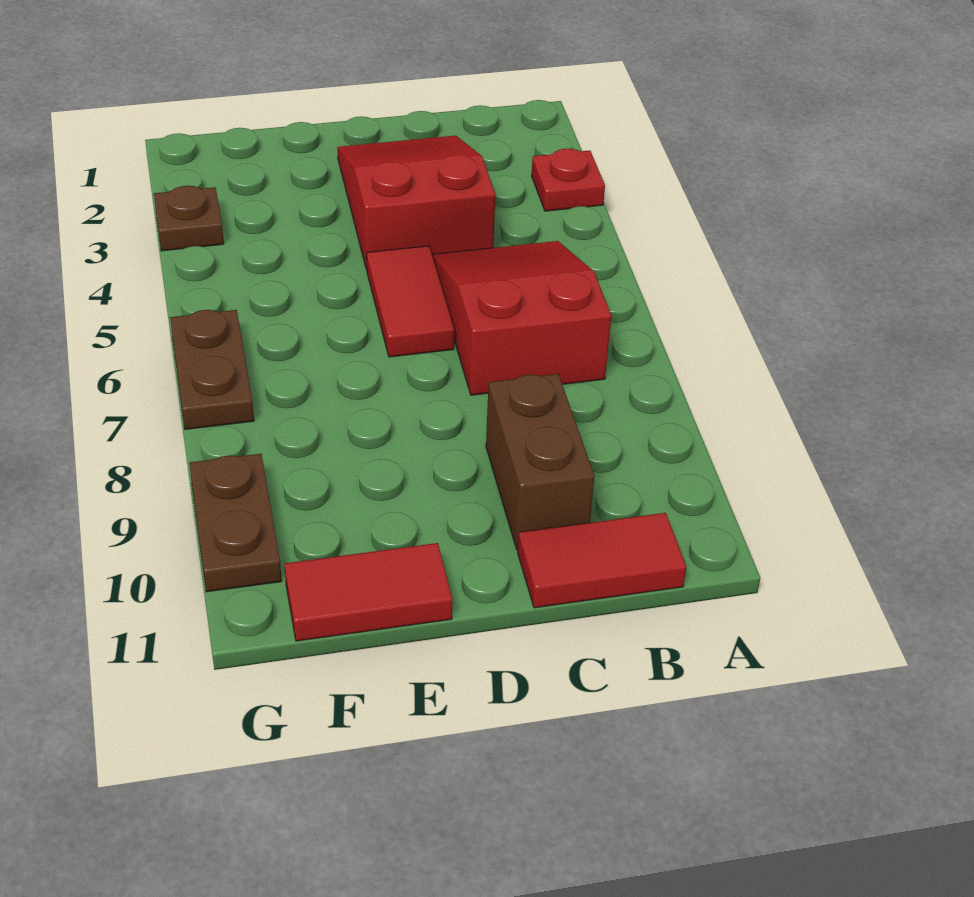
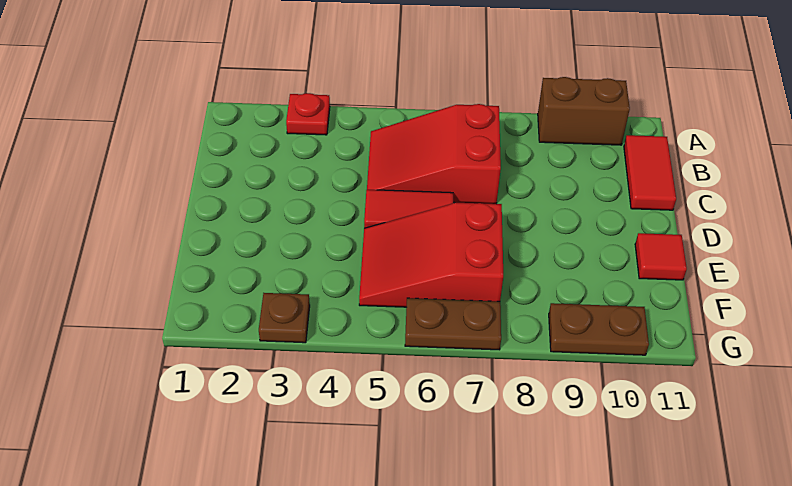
red 2x3 slope [337,136,495,270] -> red 2x3 slope moved to [359,203,503,307]
brown 1x2 brick [486,374,594,550] -> brown 1x2 brick moved to [538,77,630,145]
red 1x2 tile [285,543,452,641] -> red 1x1 tile [635,233,687,280]

